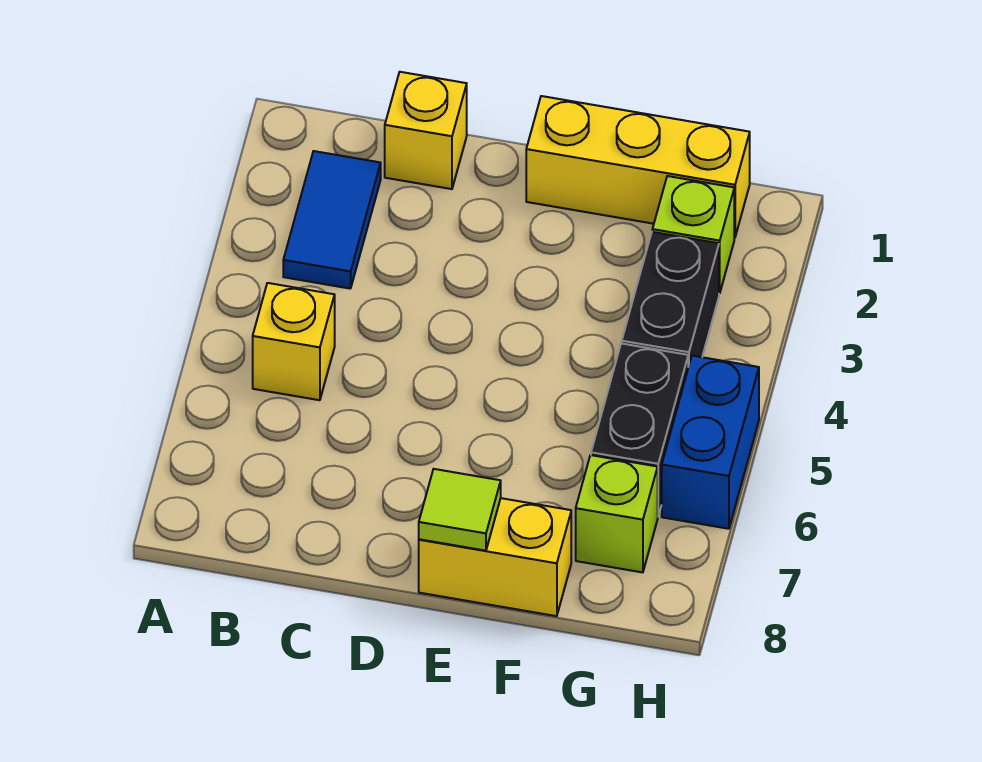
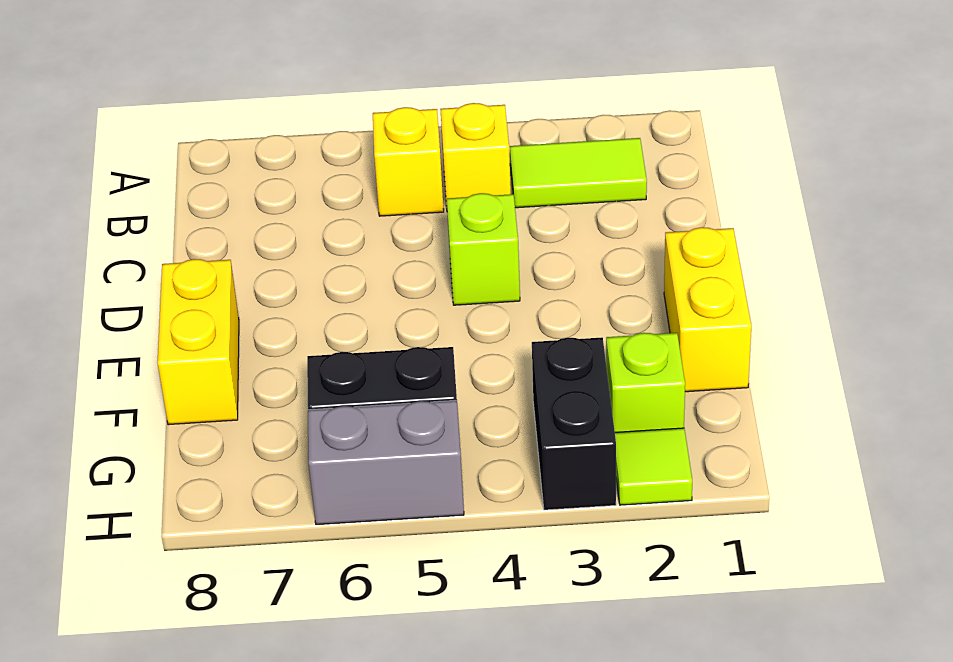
blue 1x2 tile [283,151,381,288] -> lime 1x2 tile [510,138,647,208]
yellow 1x1 brick [385,72,467,189] -> yellow 1x1 brick moved to [440,103,511,206]
yellow 1x3 brick [526,96,750,238] -> yellow 1x2 brick [664,227,751,392]
lime 1x1 tile [419,469,501,551] -> lime 1x1 tile moved to [615,428,692,505]
black 1x2 brick [622,232,719,367] -> black 1x2 brick turned to [532,337,616,510]
lime 1x1 brick [576,455,658,572] -> lime 1x1 brick moved to [447,193,520,305]
blue 1x2 brick [662,356,759,529] -> grey 1x2 brick [308,400,464,525]

